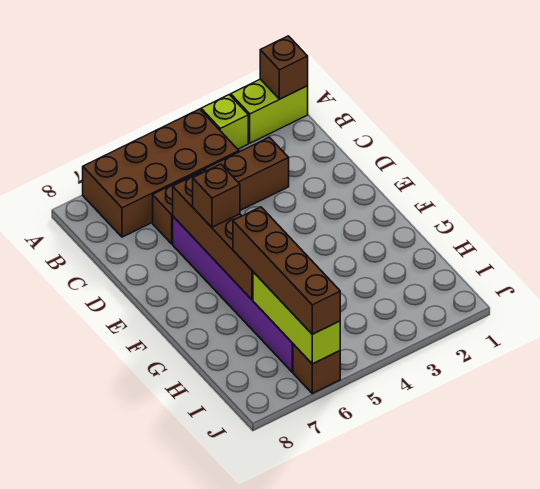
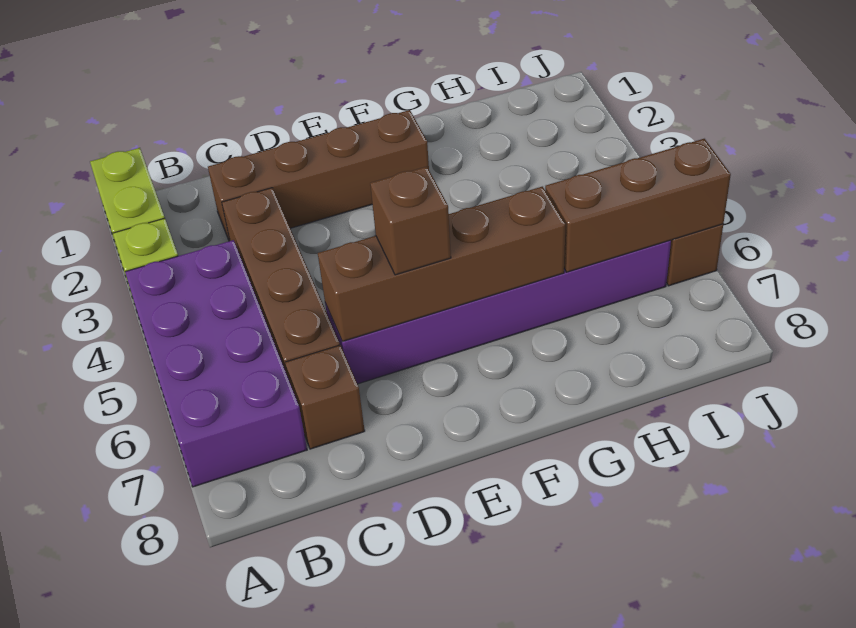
brown 1x1 brick [260,36,308,99] -> brown 1x1 brick moved to [285,345,365,449]
brown 2x4 brick [83,109,239,237] -> purple 2x4 brick [125,240,307,487]
brown 1x4 brick [233,207,340,334] -> brown 1x4 brick moved to [208,110,429,241]
lime 1x3 brick [253,272,340,364] -> brown 1x3 brick [545,139,731,272]

